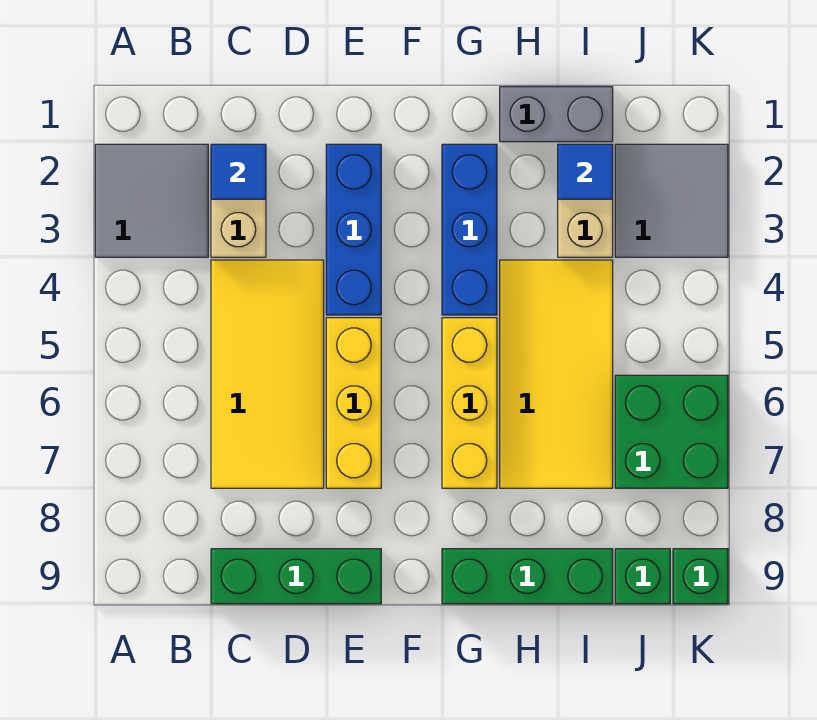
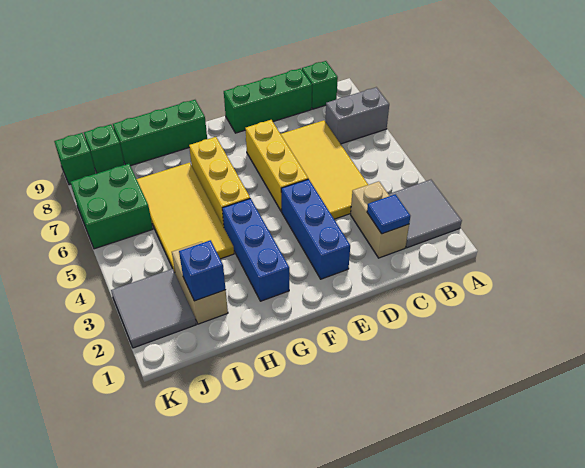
none -> green 1x1 brick [302,61,338,109]
grey 1x2 brick [500,87,613,142] -> grey 1x2 brick moved to [325,87,389,144]
blue 1x1 tile [558,144,613,199] -> blue 1x1 brick [179,240,226,301]

